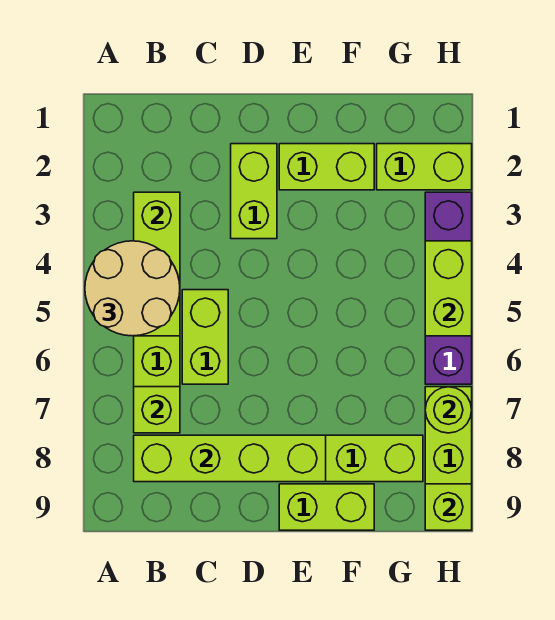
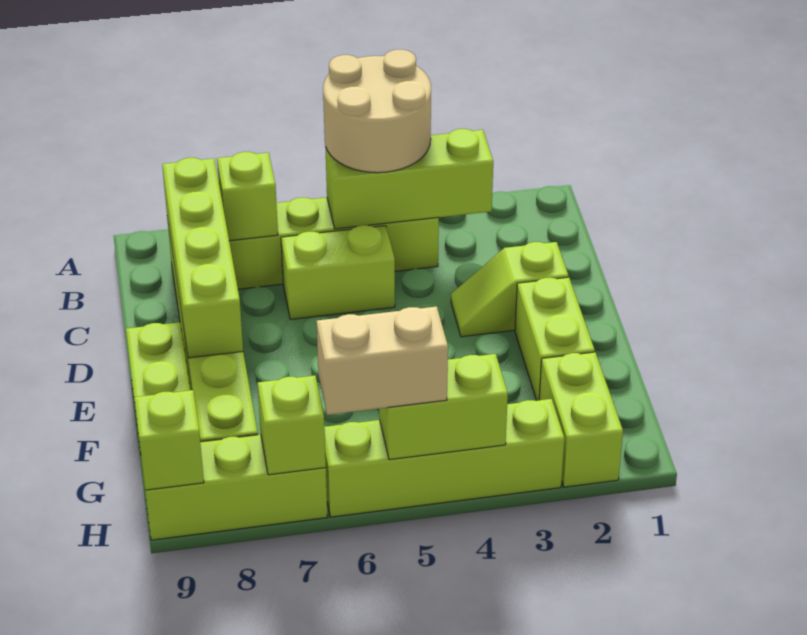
lime 1x2 brick [231,144,277,239] -> lime 1x2 slope [451,242,568,337]
purple 1x4 brick [425,192,472,384] -> lime 1x4 brick [324,399,564,517]
none -> tan 1x2 brick [317,306,448,415]
lime 1x1 round brick [425,387,472,433] -> lime 1x1 brick [258,376,326,475]

